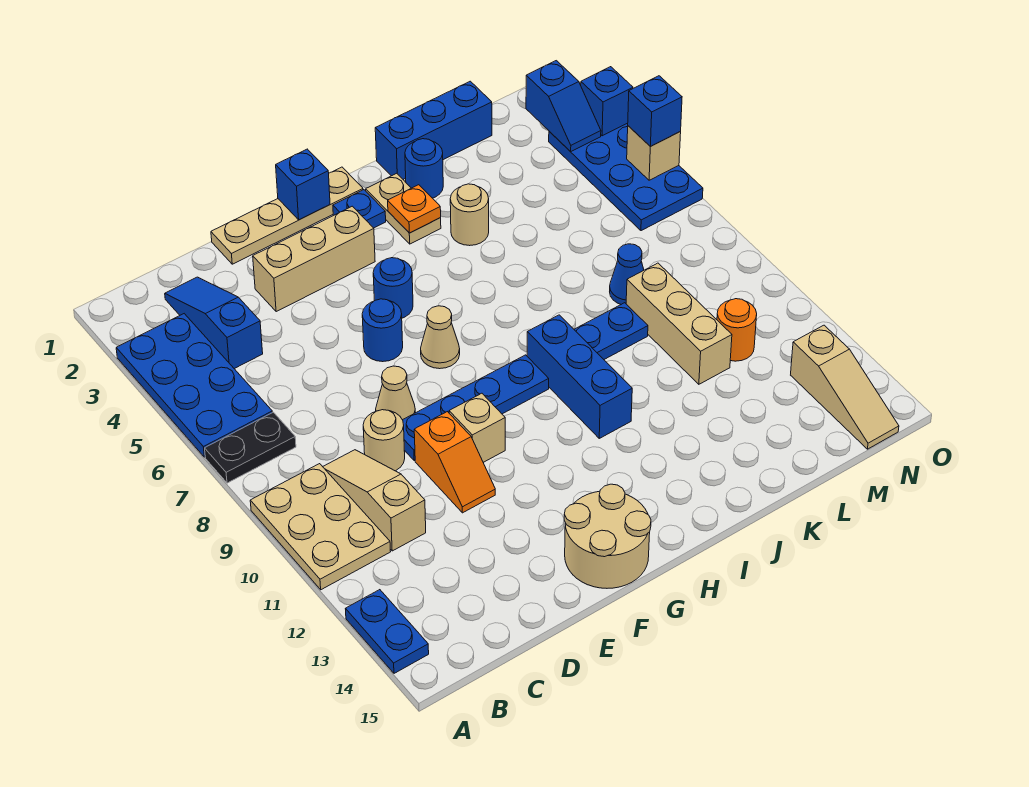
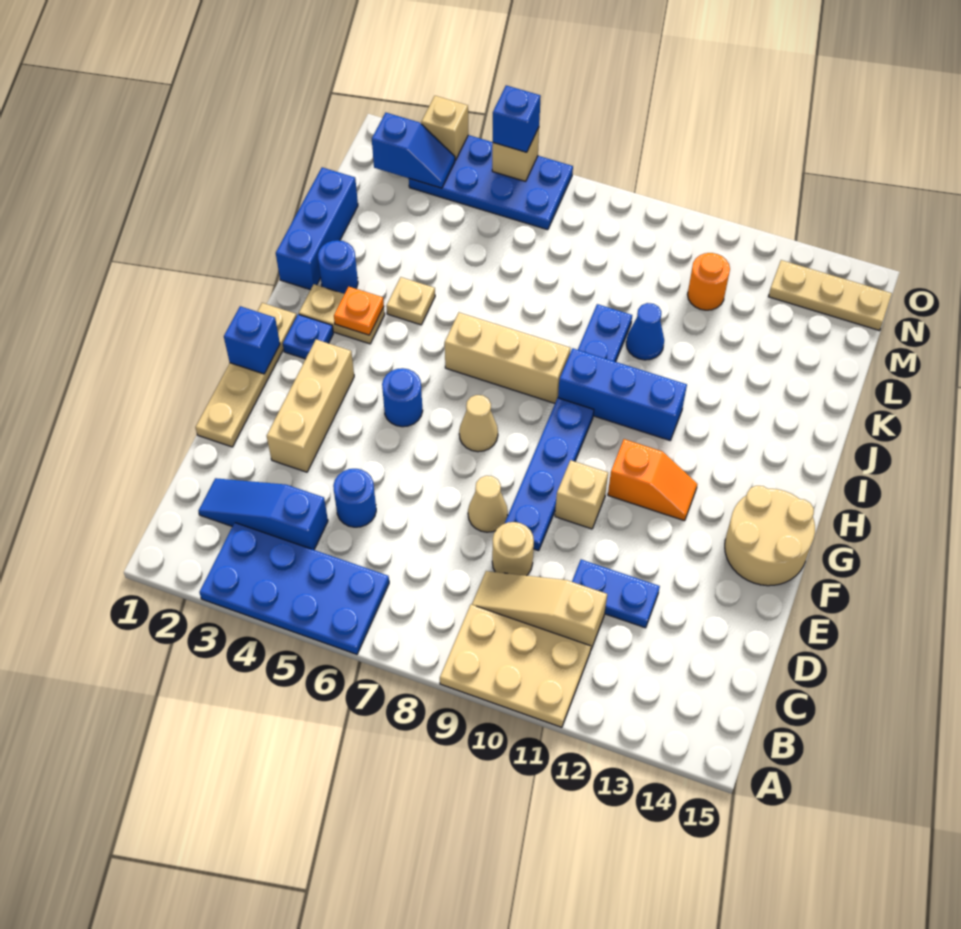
black 1x2 plate [205,412,296,483] -> none
blue 1x2 plate [346,590,429,673] -> blue 1x2 plate moved to [572,560,660,628]
orange 1x2 slope [414,412,495,513] -> orange 1x2 slope moved to [608,439,697,521]
blue 1x1 round brick [362,299,403,362] -> blue 1x1 round brick moved to [333,469,376,527]
tan 1x1 round brick [450,184,489,246] -> tan 1x1 plate [386,277,435,325]
blue 1x1 cone [610,244,644,304] -> blue 1x1 cone moved to [626,303,664,360]
tan 1x3 brick [626,263,732,384] -> tan 1x3 brick moved to [445,312,570,403]
tan 1x3 slope [791,325,899,449] -> tan 1x3 plate [768,260,892,331]
blue 1x1 brick [581,67,633,136] -> tan 1x1 brick [421,96,468,160]

